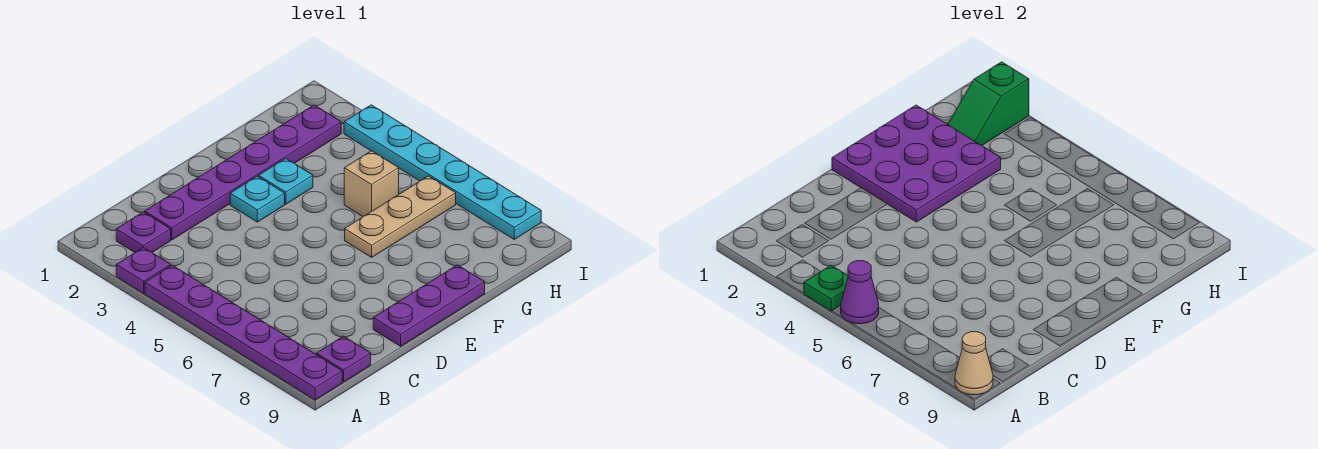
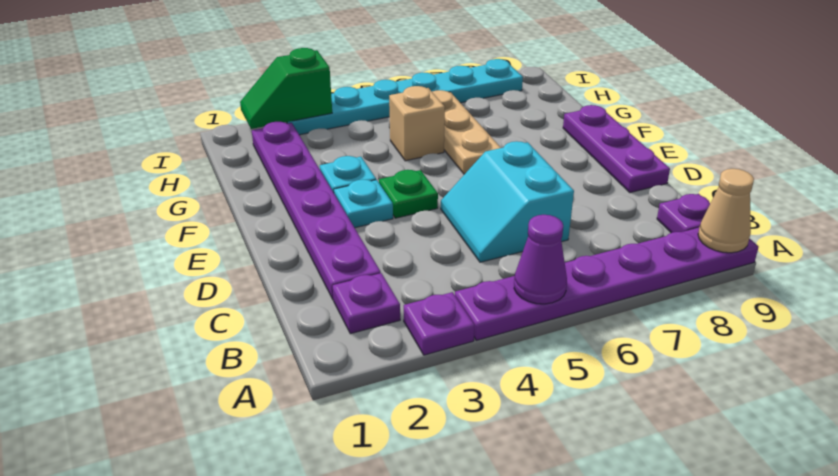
green 1x1 plate [804,265,848,311] -> green 1x1 plate moved to [379,170,438,218]
none -> cyan 2x2 slope [441,141,574,262]
purple 3x3 plate [832,105,1001,222] -> none
green 1x2 slope [948,62,1029,145] -> green 1x2 slope turned to [240,48,332,129]

